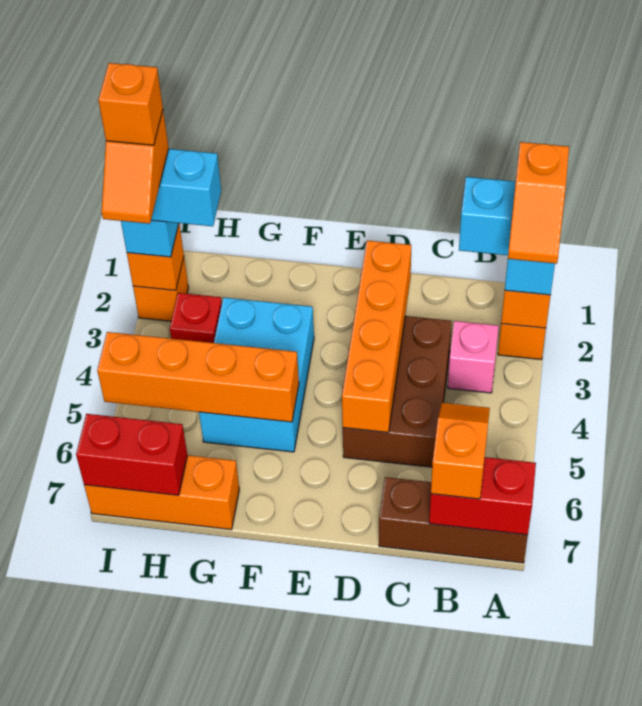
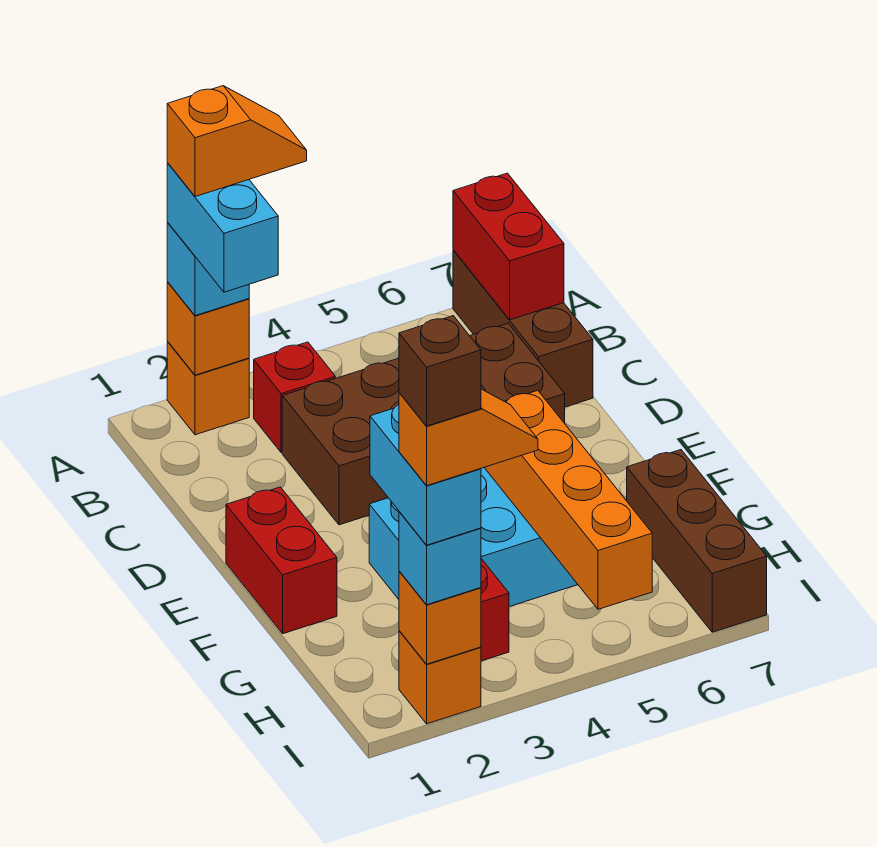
pink 1x1 brick [448,321,499,393] -> red 1x1 brick [254,342,335,453]
orange 1x2 slope [431,403,490,499] -> none
brown 2x3 brick [343,316,452,467] -> brown 2x4 brick [282,323,565,525]
orange 1x4 brick [342,241,411,432] -> none
orange 1x3 brick [84,455,239,530] -> brown 1x3 brick [627,450,767,632]
red 1x2 brick [76,414,187,495] -> red 1x2 brick moved to [226,487,337,634]
orange 1x1 brick [98,63,163,145] -> brown 1x1 brick [399,316,481,426]

